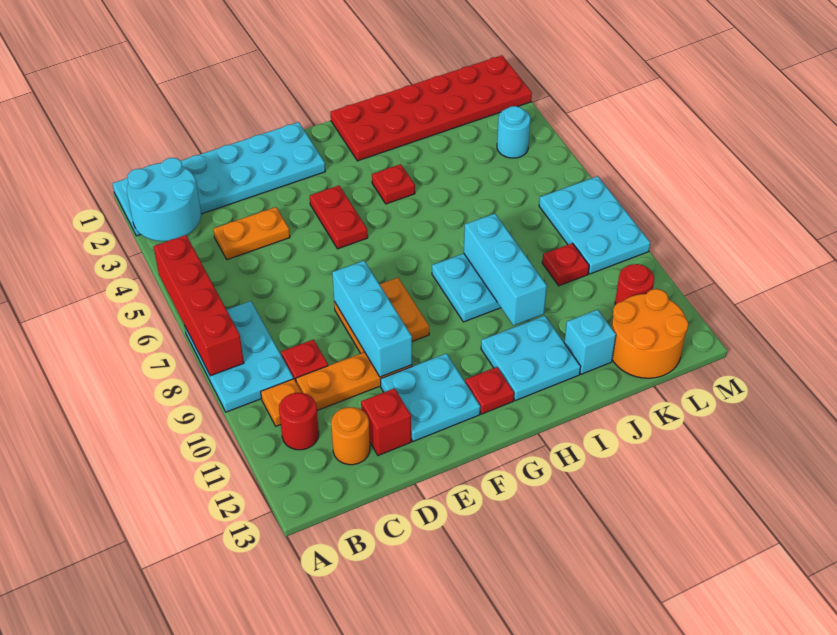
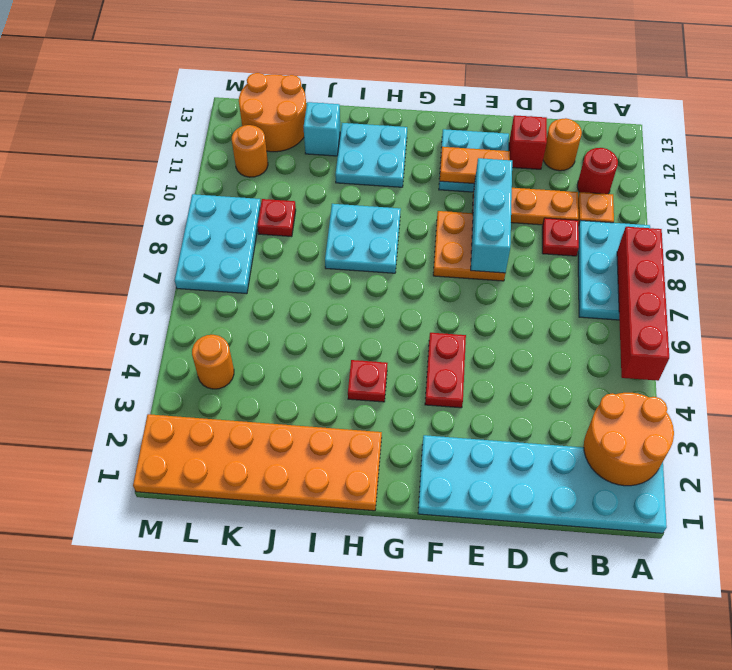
cyan 2x2 round brick [127,158,201,241] -> orange 2x2 round brick [584,393,674,486]
orange 1x2 plate [213,207,290,260] -> orange 1x2 plate moved to [440,147,510,184]
red 1x1 plate [465,367,514,414] -> none
red 2x6 plate [330,55,532,161] -> orange 2x6 plate [133,414,382,511]
cyan 1x3 brick [464,214,547,326] -> none
cyan 1x1 round brick [497,106,530,158] -> orange 1x1 round brick [192,335,234,389]
red 1x1 round brick [615,264,654,305] -> orange 1x1 round brick [232,125,268,177]

